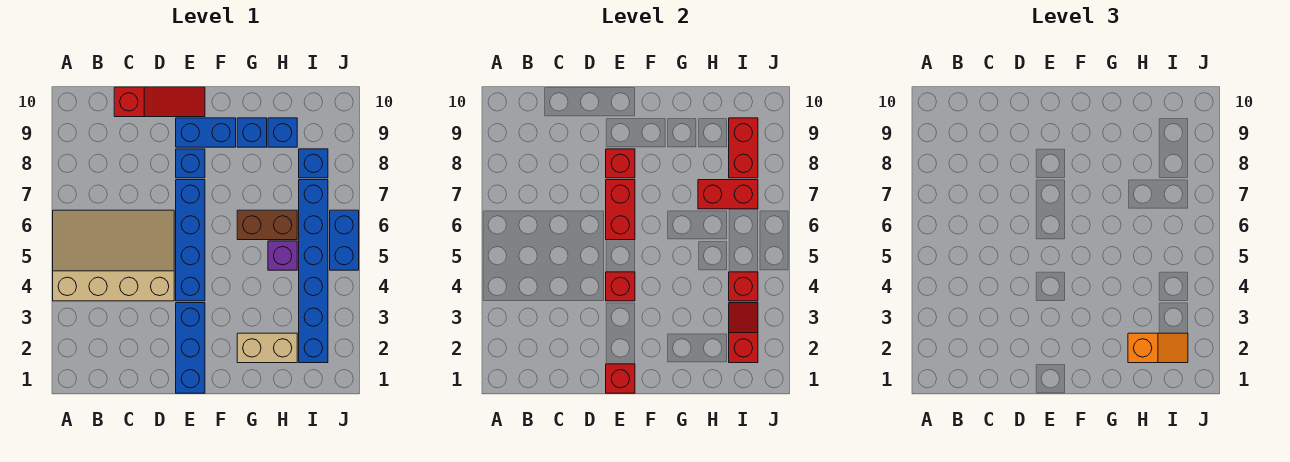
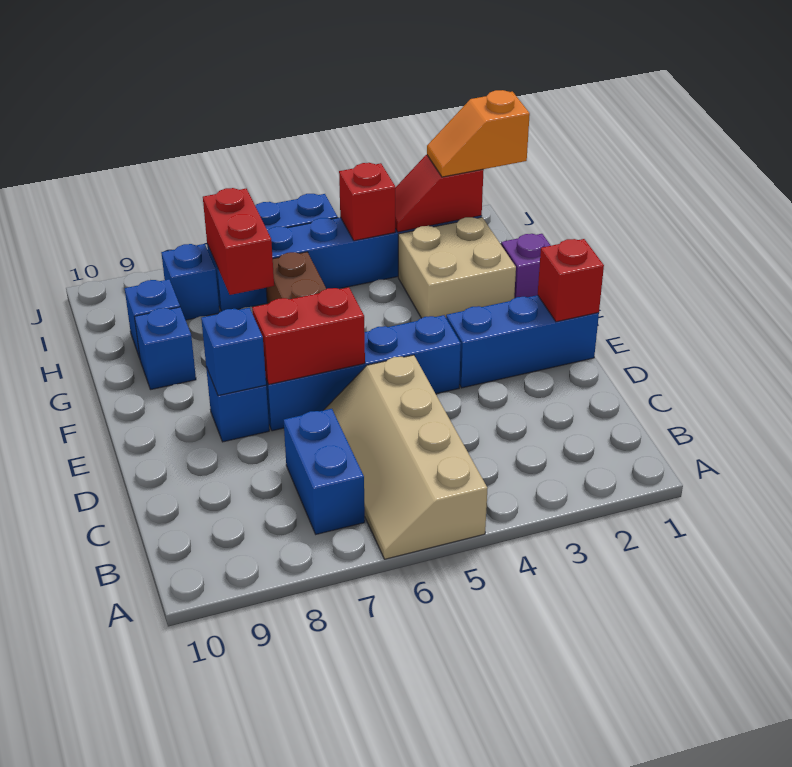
tan 3x4 slope [53,210,174,301] -> tan 2x4 slope [324,355,487,559]
red 1x3 slope [114,87,205,117] -> none
red 1x1 brick [606,272,635,301] -> none
red 1x1 brick [606,149,635,178] -> blue 1x1 brick [201,308,266,396]
blue 1x2 brick [176,118,236,147] -> blue 1x2 brick moved to [284,409,365,534]
tan 1x2 brick [237,333,297,363] -> tan 2x2 brick [398,217,516,318]
orange 1x2 slope [1128,333,1188,363] -> orange 1x2 slope turned to [427,90,530,177]
purple 1x1 brick [268,241,297,270] -> purple 1x1 brick moved to [501,234,551,298]
red 1x2 brick [729,118,758,178] -> none

